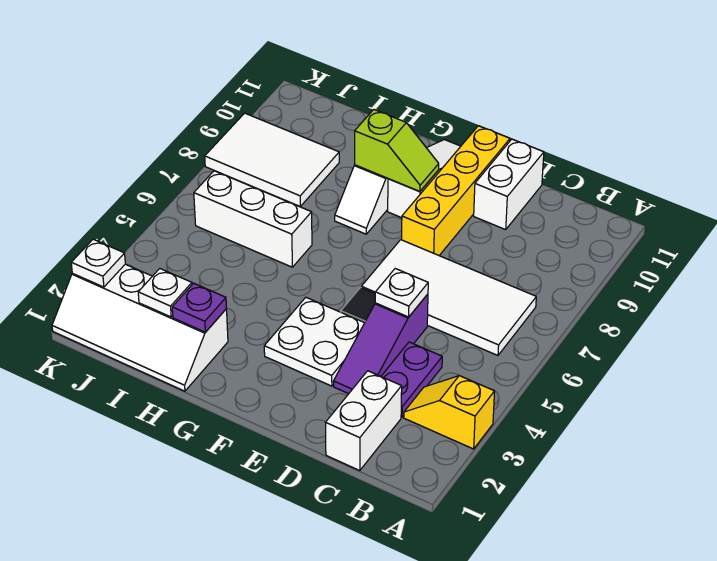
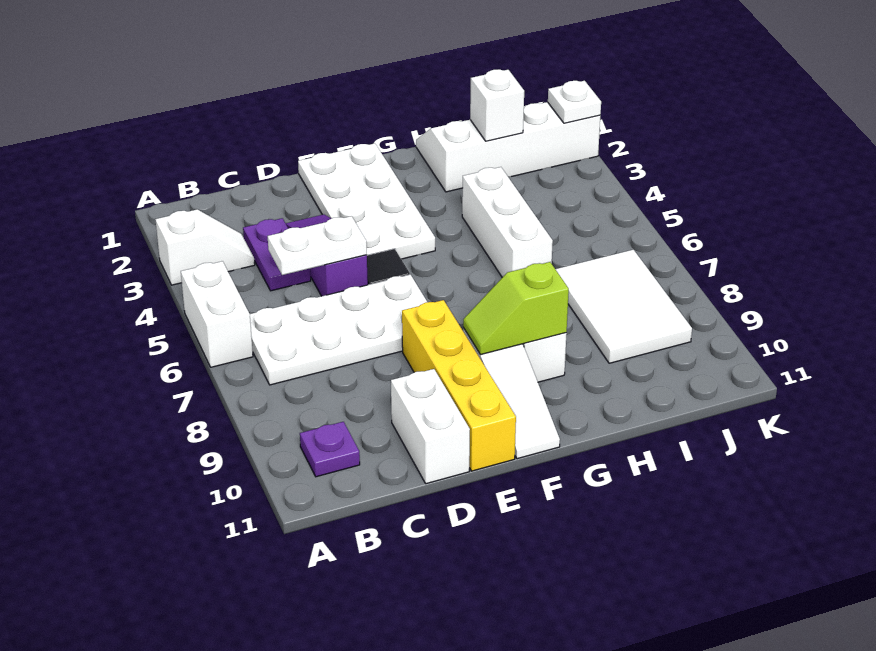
yellow 1x2 slope [404,376,495,449] -> white 1x2 slope [155,210,255,285]
white 2x4 tile [361,240,536,355] -> white 2x4 plate [250,275,427,385]
white 1x2 brick [326,371,402,471] -> white 1x2 brick moved to [181,261,253,367]
white 1x1 plate [375,269,428,317] -> white 1x2 plate [268,216,367,275]
white 2x2 plate [264,298,364,386] -> white 2x4 plate [298,143,435,259]
purple 1x1 plate [172,283,226,332] -> purple 1x1 plate moved to [300,422,360,477]
white 1x3 brick [194,171,312,267] -> white 1x3 brick turned to [462,167,553,277]
white 1x1 plate [138,269,192,317] -> white 1x1 brick [470,69,524,141]
white 2x3 tile [205,113,339,206] -> white 2x3 tile turned to [556,250,692,363]

